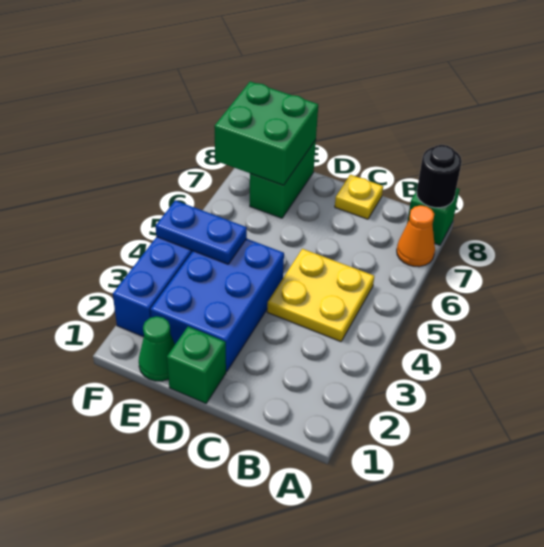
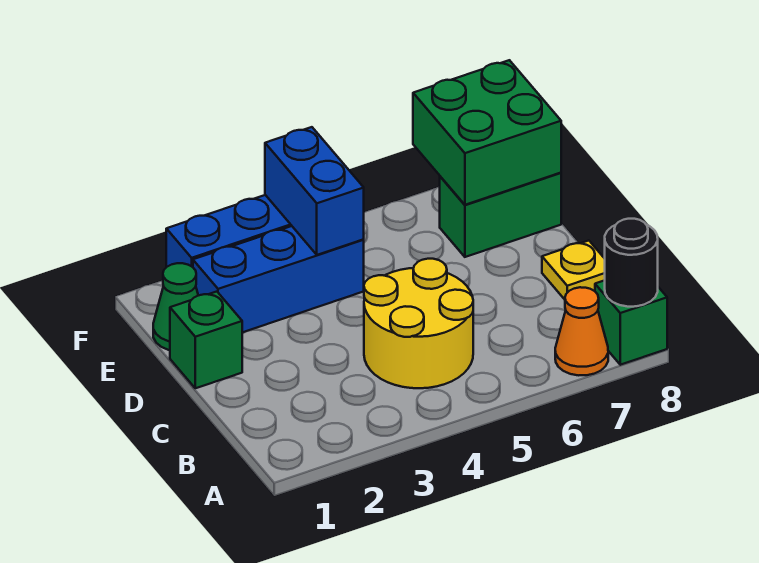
yellow 2x2 plate [267,249,374,342] -> yellow 2x2 round brick [364,259,473,388]
blue 2x3 brick [150,239,284,372] -> blue 1x3 brick [193,226,364,333]
blue 1x2 plate [156,200,247,264] -> blue 1x2 brick [265,127,364,255]

